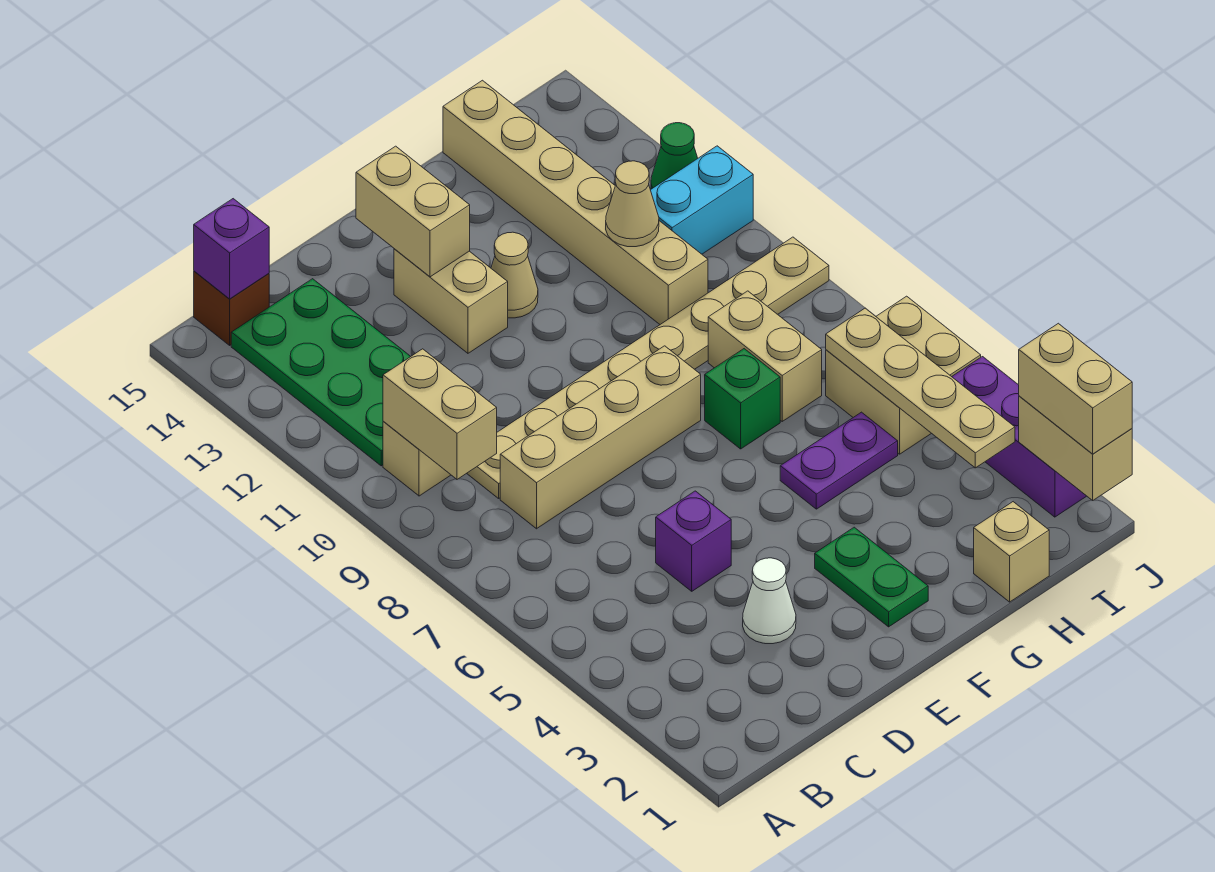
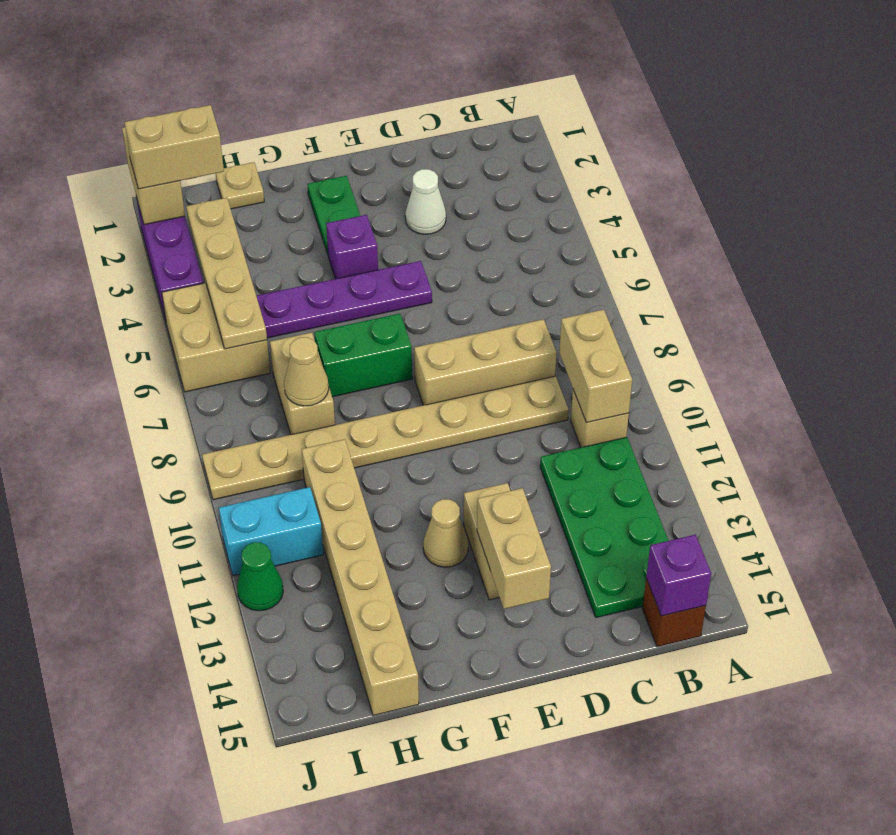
tan 1x4 brick [500,346,701,529] -> tan 1x3 brick [414,319,557,405]
purple 1x1 brick [656,491,731,591] -> purple 1x1 brick moved to [326,215,378,279]
purple 1x2 plate [780,412,898,509] -> purple 1x4 plate [256,261,432,338]
green 1x1 brick [705,349,780,449] -> green 1x2 brick [314,314,412,397]
tan 1x1 brick [974,502,1049,602] -> tan 1x1 plate [215,162,264,209]
tan 1x1 cone [606,161,659,247] -> tan 1x1 cone moved to [284,337,329,406]
tan 1x2 brick [1019,323,1132,454] -> tan 1x2 brick turned to [124,105,224,189]

